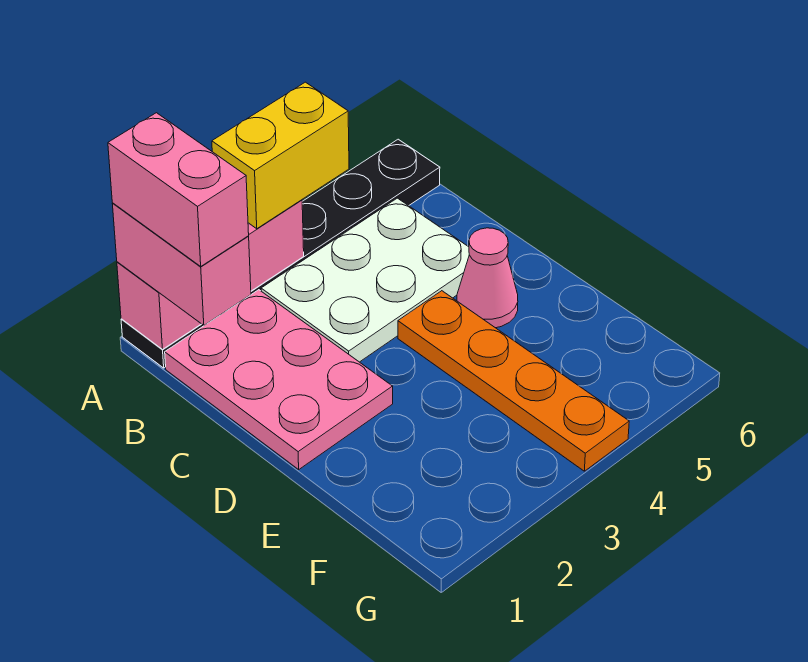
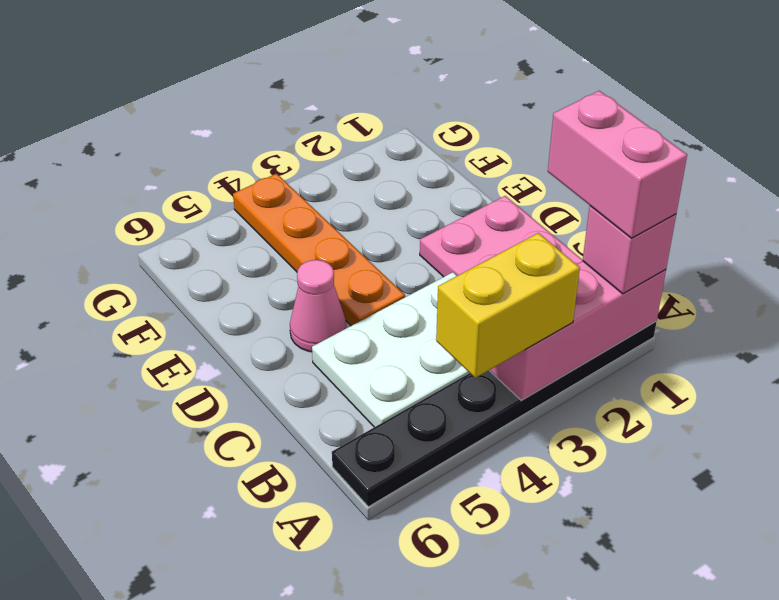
pink 1x2 brick [112,203,251,325] -> pink 1x1 brick [583,206,676,294]

